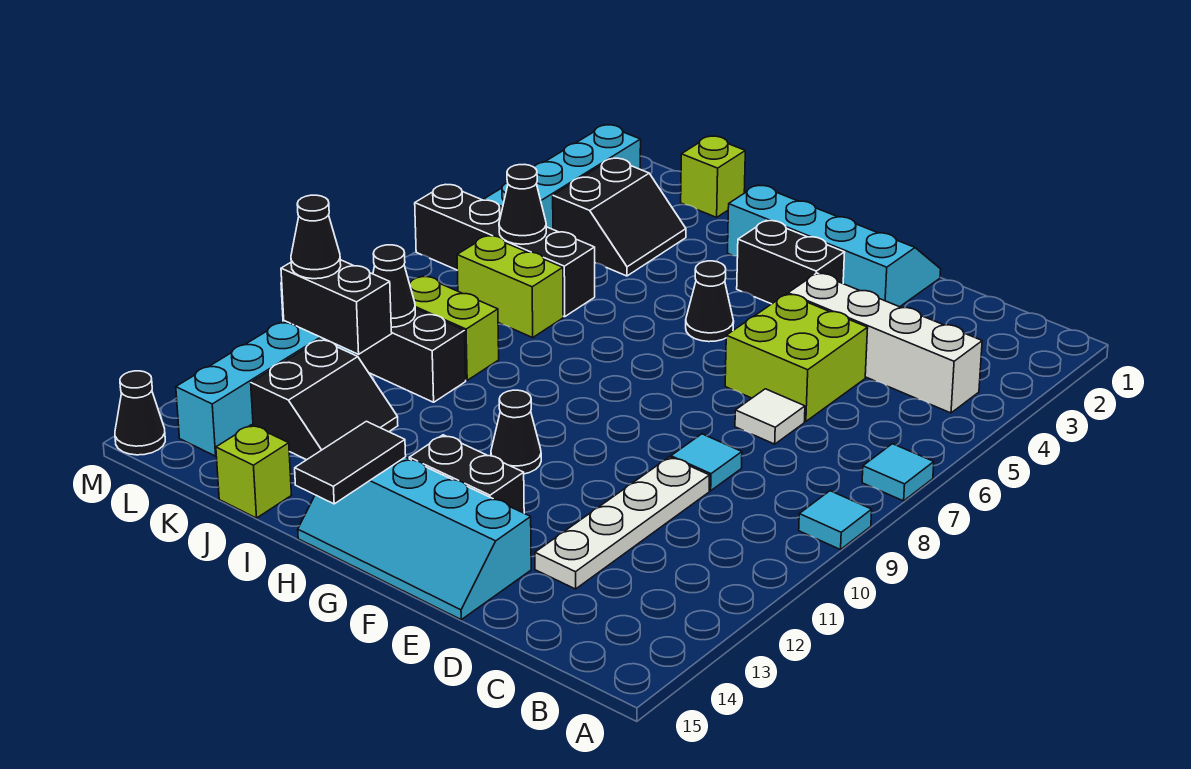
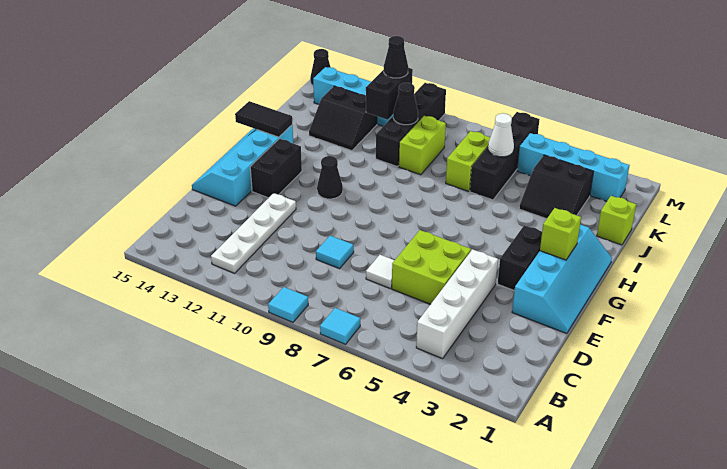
white 1x4 plate [535,457,709,589] -> white 1x4 plate turned to [211,193,296,273]
black 1x1 cone [686,261,734,342] -> none
lime 1x1 brick [216,425,291,518] -> lime 1x1 brick moved to [540,208,581,260]
black 1x1 cone [499,164,546,244] -> white 1x1 cone [488,113,514,157]

